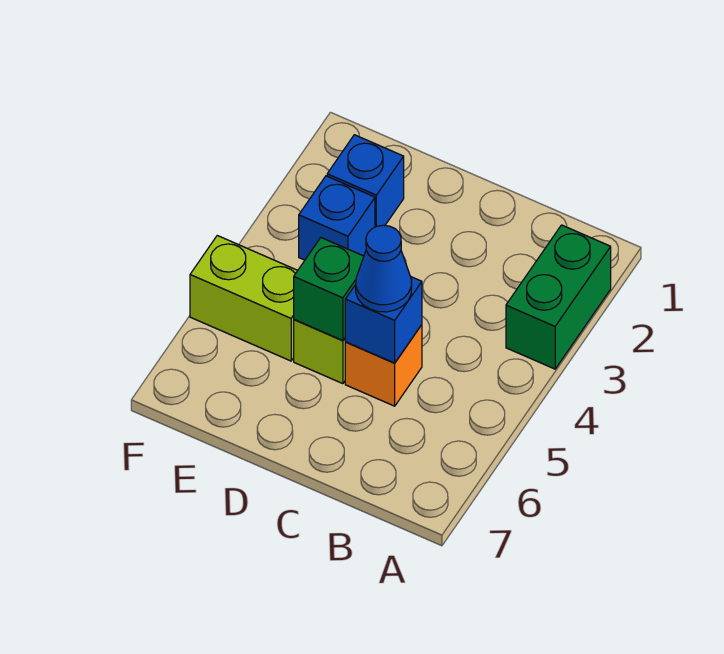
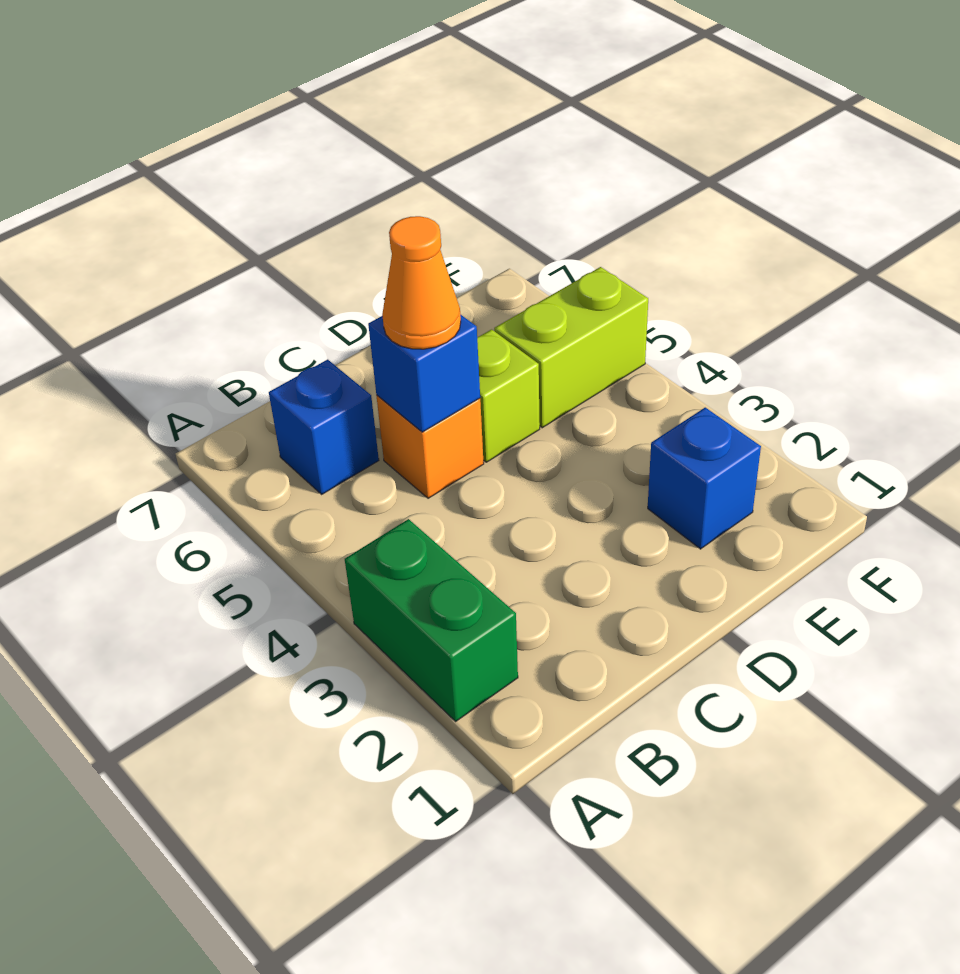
blue 1x1 cone [356,225,412,312] -> orange 1x1 cone [382,216,461,349]
green 1x1 brick [294,238,364,340] -> none
blue 1x1 brick [299,176,375,260] -> blue 1x1 brick moved to [269,360,379,494]

